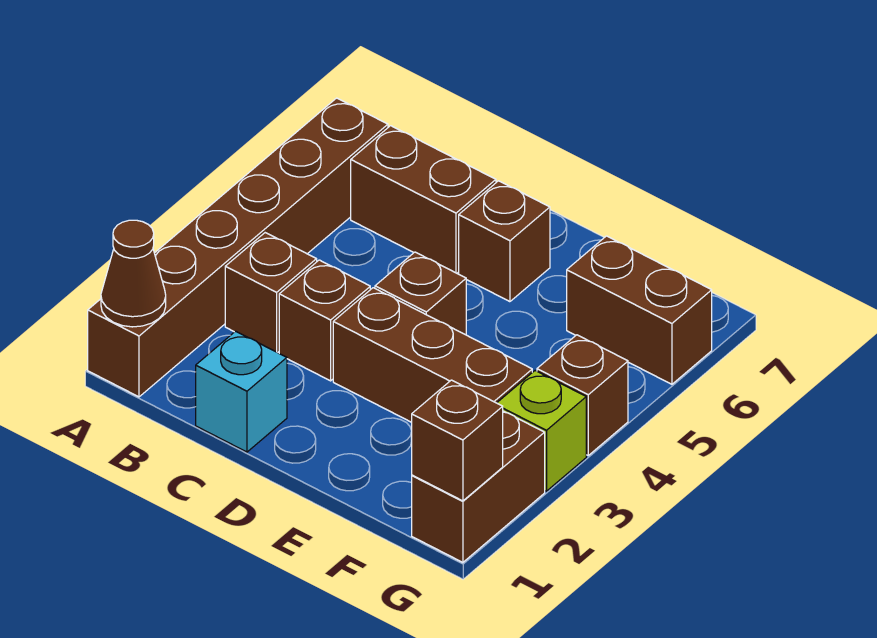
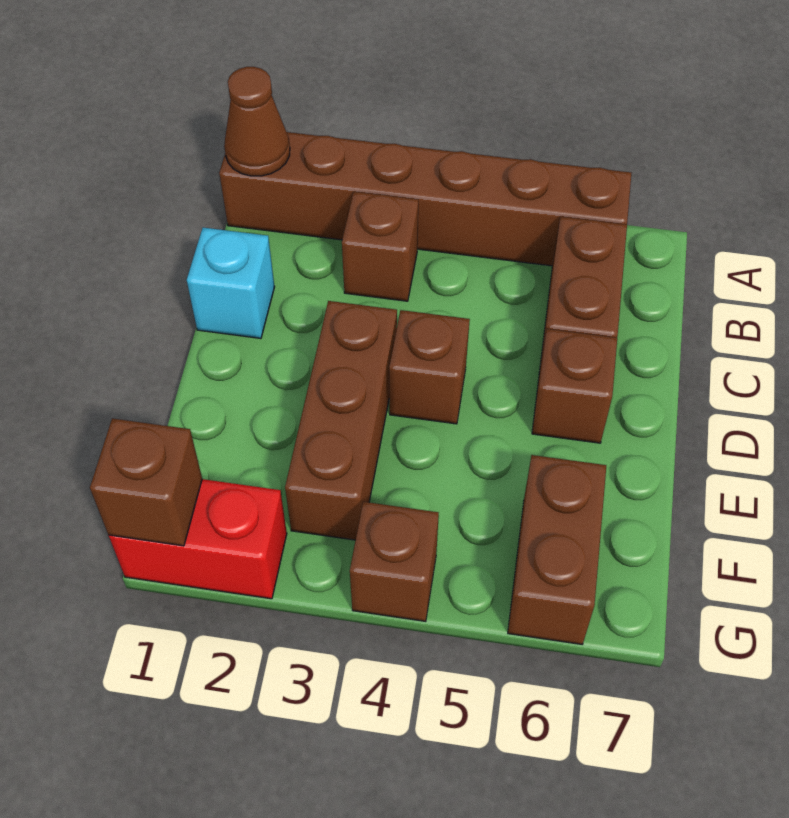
brown 1x1 brick [279,260,370,381] -> none
brown 1x2 brick [412,411,545,562] -> red 1x2 brick [109,479,287,599]
lime 1x1 brick [497,371,586,491] -> none

